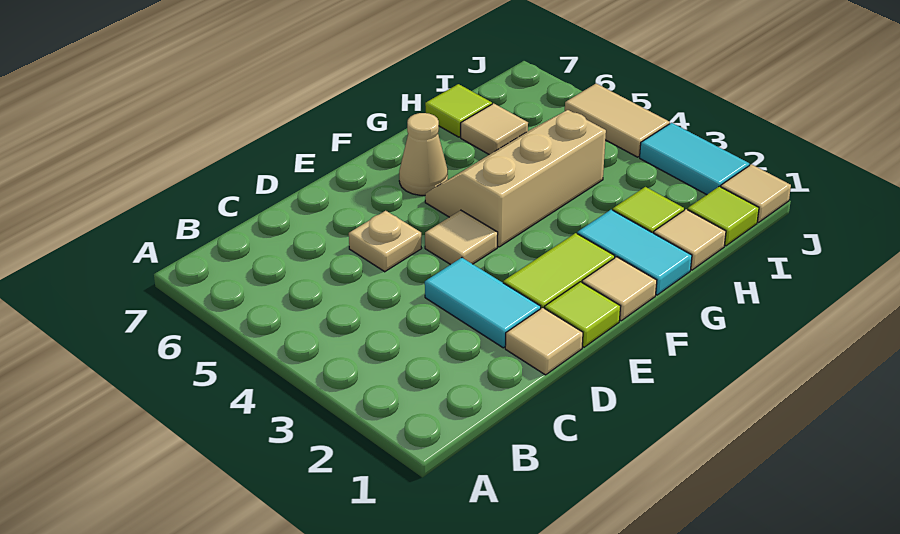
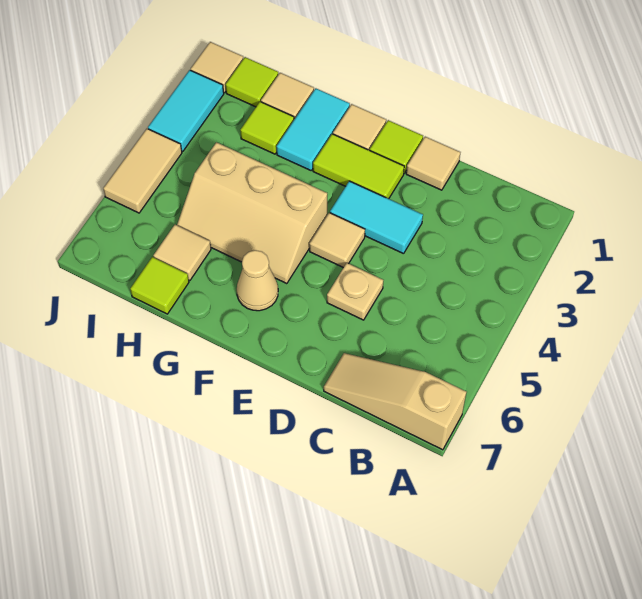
none -> tan 1x3 slope [324,353,466,450]
cyan 1x2 tile [425,258,541,348] -> cyan 1x2 tile turned to [330,181,423,254]

